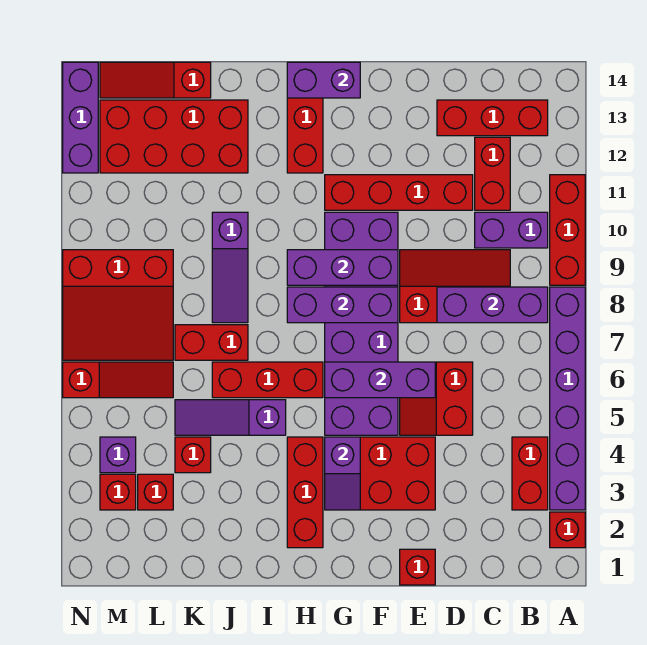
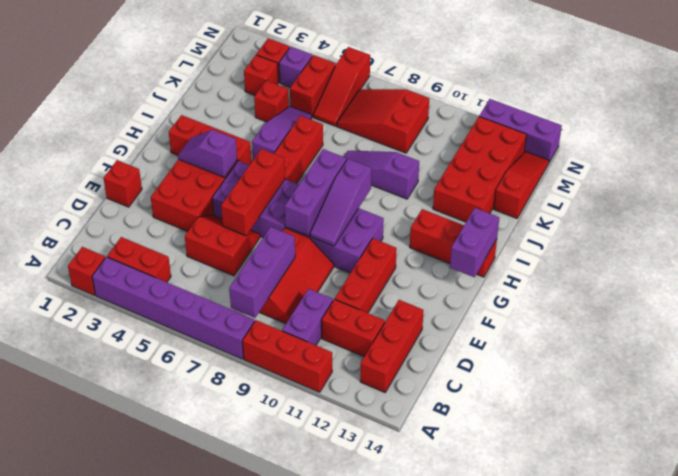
red 1x4 brick [325,175,473,210] -> red 1x3 brick [335,238,397,313]
purple 1x3 brick [325,362,435,398] -> red 1x3 brick [221,149,285,236]
purple 1x3 brick [287,250,398,285] -> purple 1x3 slope [310,159,371,246]
red 1x2 brick [175,325,248,360] -> red 1x2 brick moved to [290,55,335,117]
red 3x3 slope [63,250,173,360] -> red 2x3 slope [337,89,429,153]

